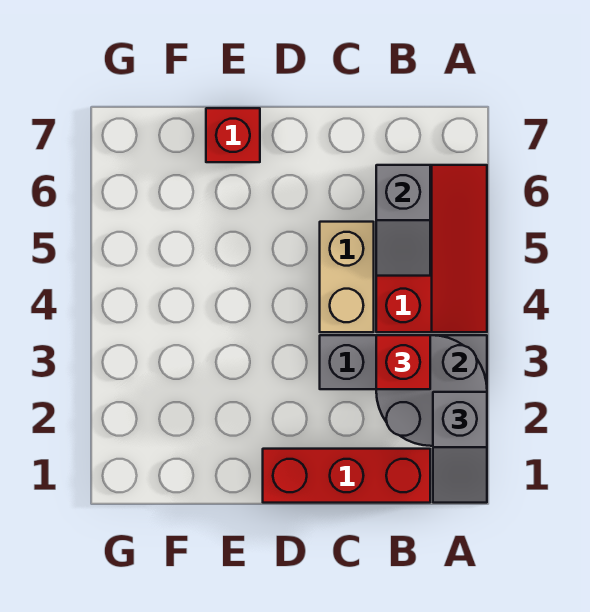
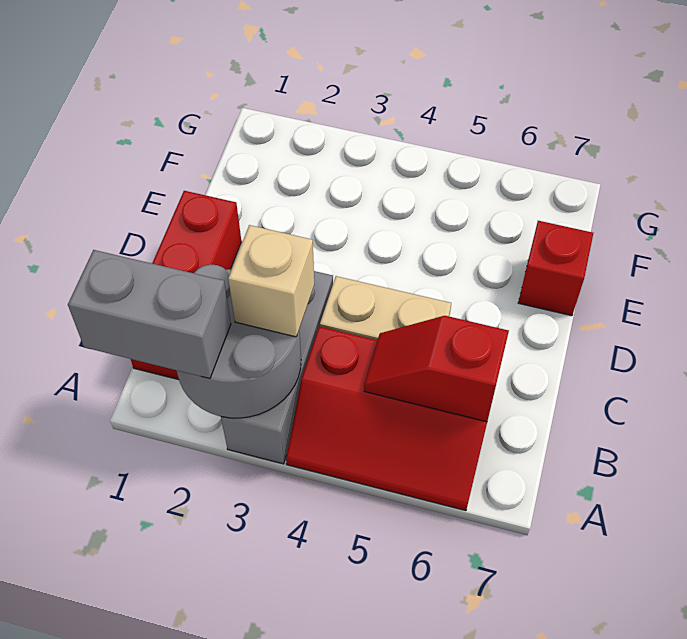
grey 1x2 slope [433,392,487,503] -> grey 1x2 brick [68,250,231,379]
red 1x1 brick [376,335,430,389] -> tan 1x1 brick [228,225,314,337]
grey 1x2 slope [376,165,430,276] -> red 1x2 slope [364,316,509,422]

